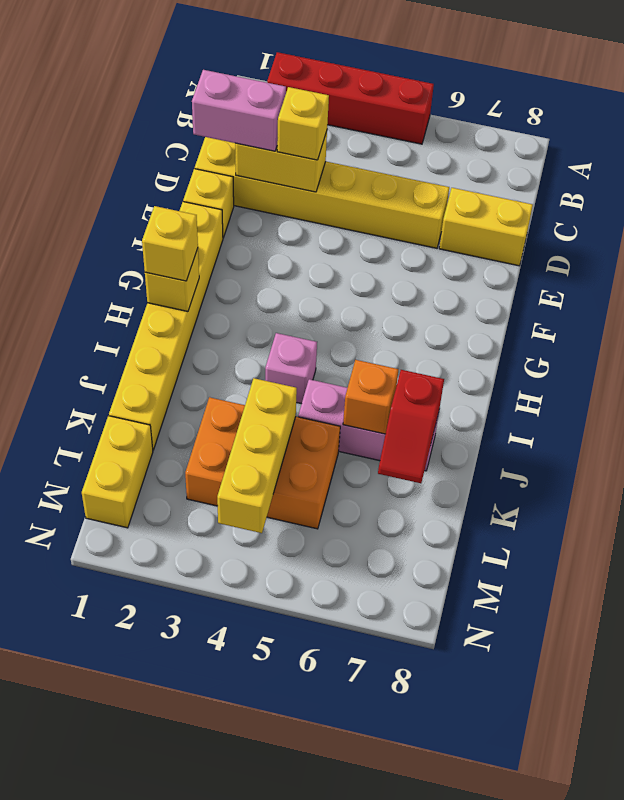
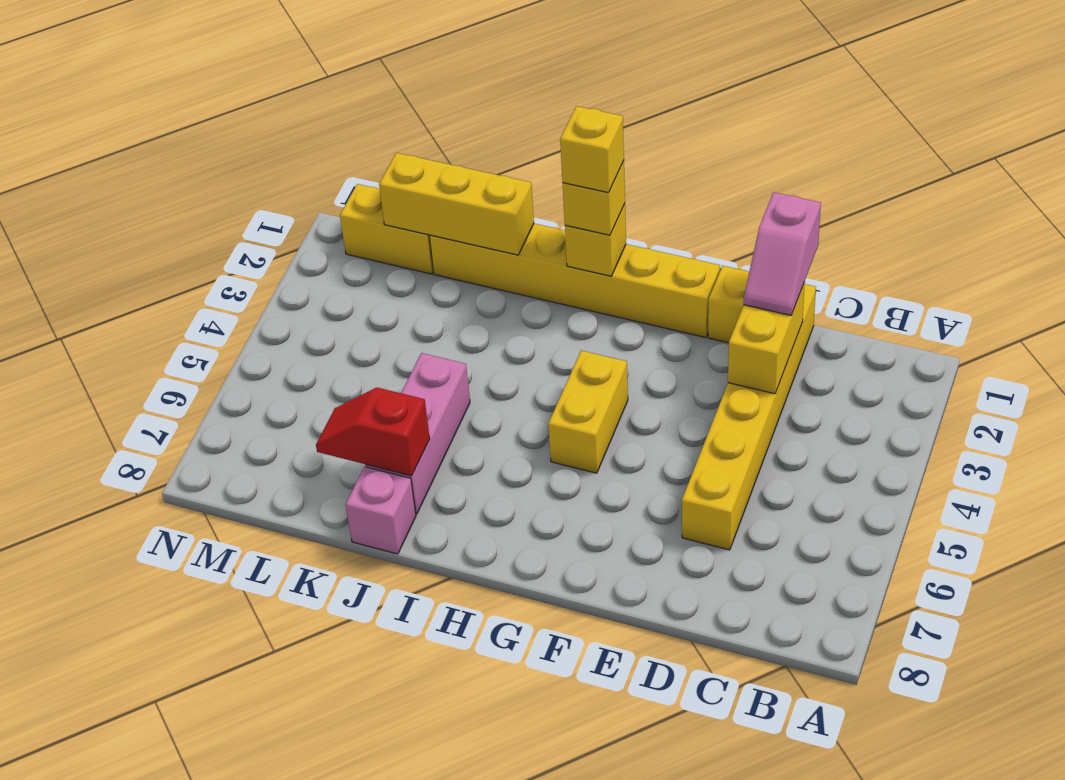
red 1x4 brick [267,52,434,144] -> none
pink 1x2 brick [192,70,286,151] -> pink 1x2 slope [744,192,821,315]
yellow 1x1 brick [277,87,329,160] -> yellow 1x1 brick moved to [560,106,624,193]
yellow 1x2 brick [439,188,533,266] -> yellow 1x2 brick moved to [548,351,628,473]
pink 1x1 brick [265,333,317,404] -> pink 1x1 brick moved to [346,467,416,554]
orange 1x1 brick [343,360,398,434] -> none
orange 2x3 brick [185,397,340,529] -> none
yellow 1x3 brick [217,378,297,533] -> yellow 1x3 brick moved to [379,153,534,255]

